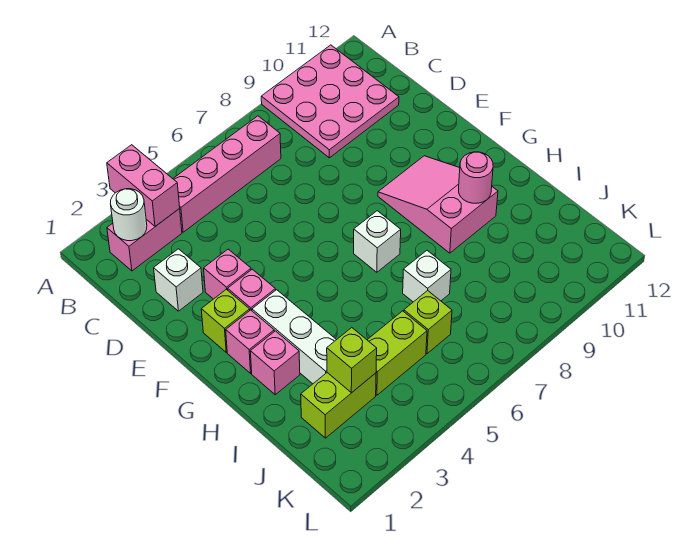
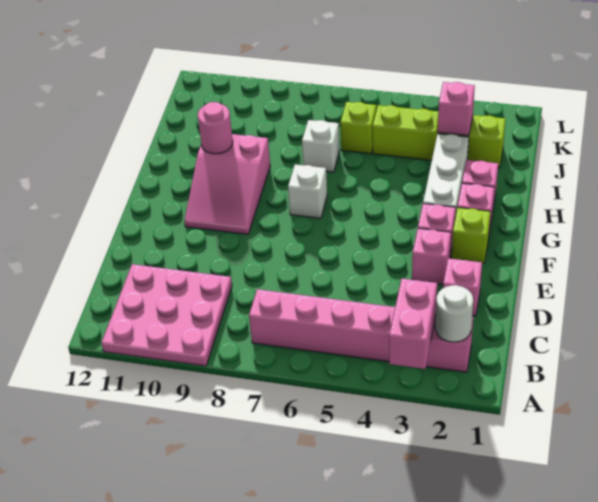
white 1x1 brick [154,249,203,311] -> pink 1x1 brick [443,258,482,316]
lime 1x1 brick [327,328,377,393] -> pink 1x1 brick [438,82,475,136]

